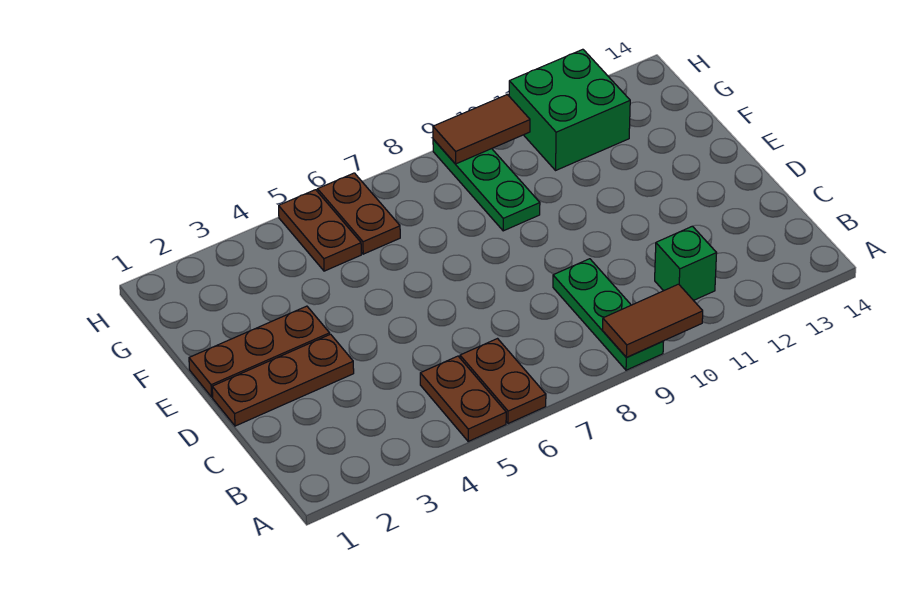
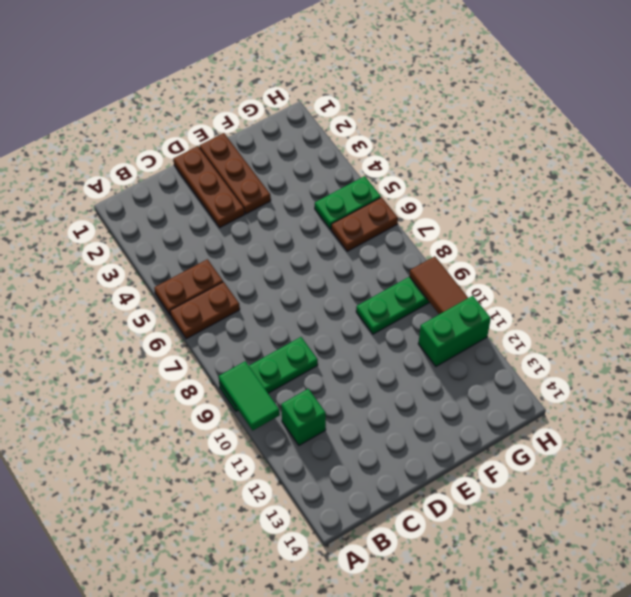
brown 1x2 tile [603,284,703,358] -> green 1x2 tile [219,361,280,430]
brown 1x2 plate [279,190,361,271] -> green 1x2 plate [315,176,381,229]
green 2x2 brick [509,49,630,170] -> green 1x2 brick [418,296,491,366]

